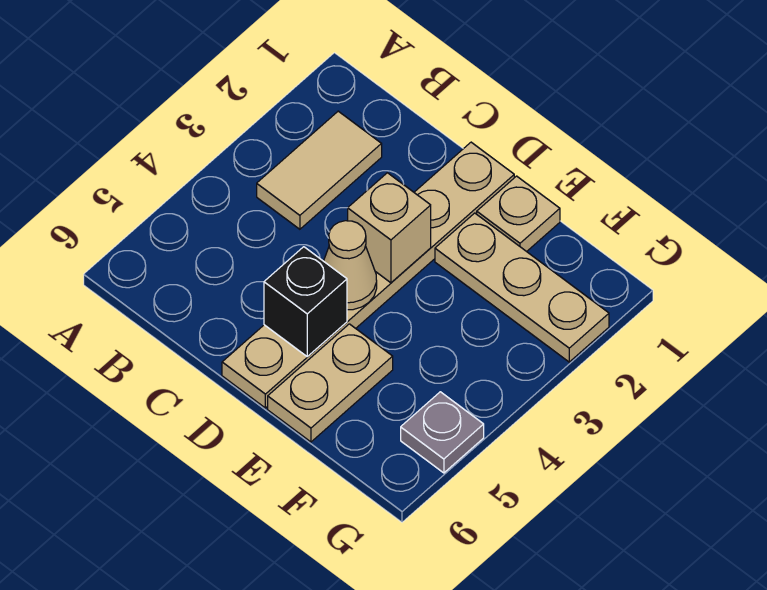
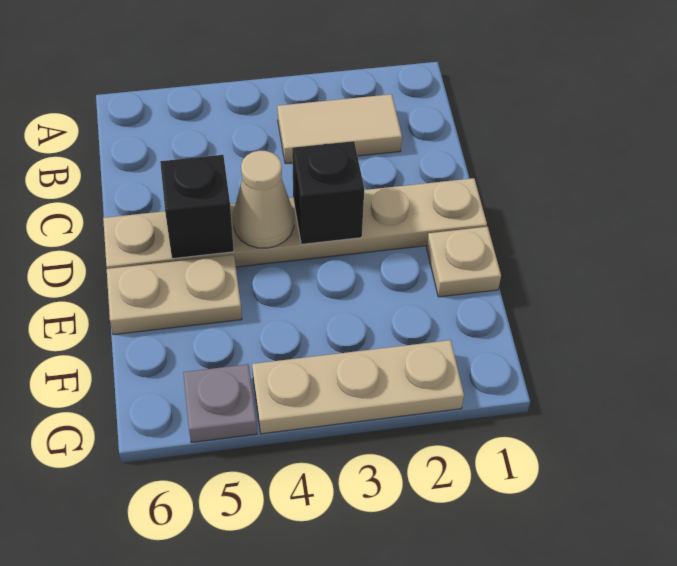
tan 1x1 brick [348,173,431,283] -> black 1x1 brick [292,141,364,244]
tan 1x3 plate [435,213,609,362] -> tan 1x3 plate turned to [252,340,464,434]

